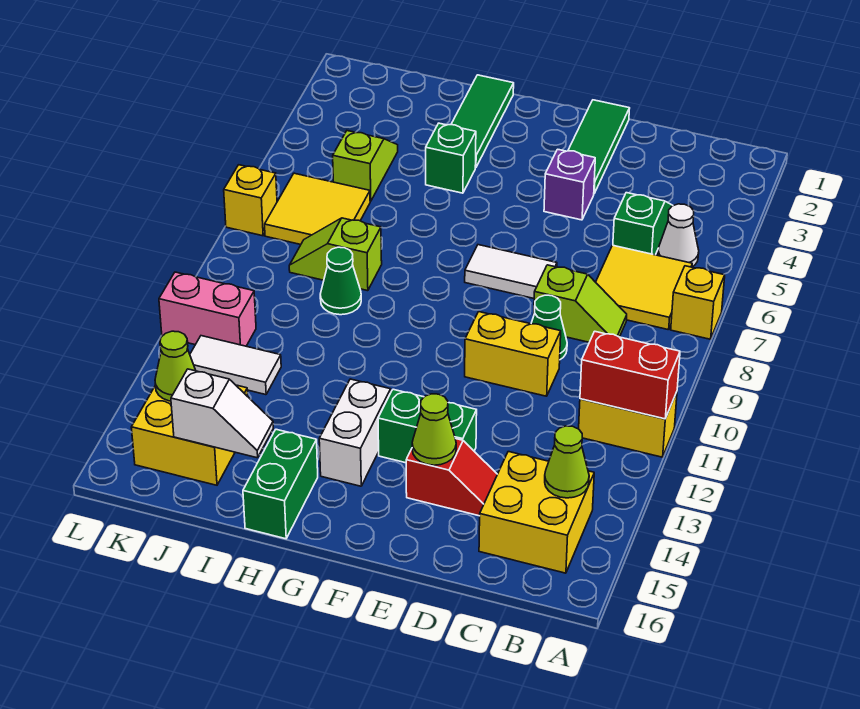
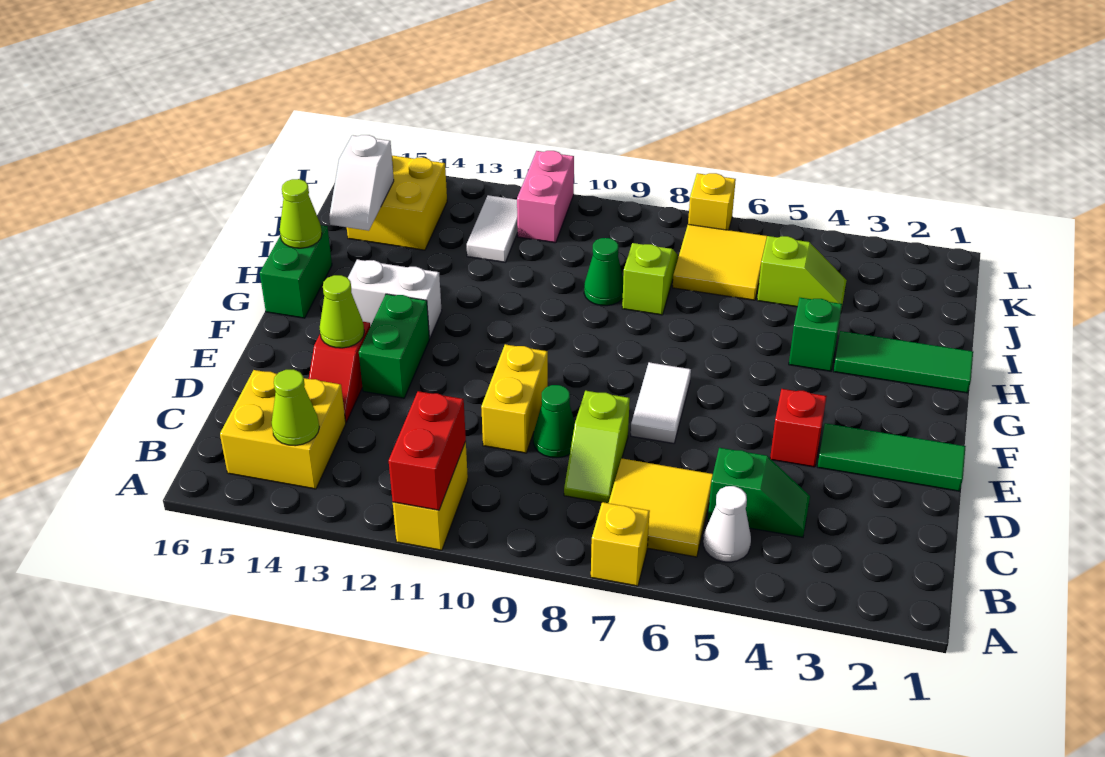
purple 1x1 brick [544,149,595,220] -> red 1x1 brick [770,389,827,467]
green 1x2 brick [243,429,318,539] -> green 1x2 brick turned to [260,225,332,318]
lime 1x1 cone [155,331,196,401] -> lime 1x1 cone moved to [280,179,322,248]

